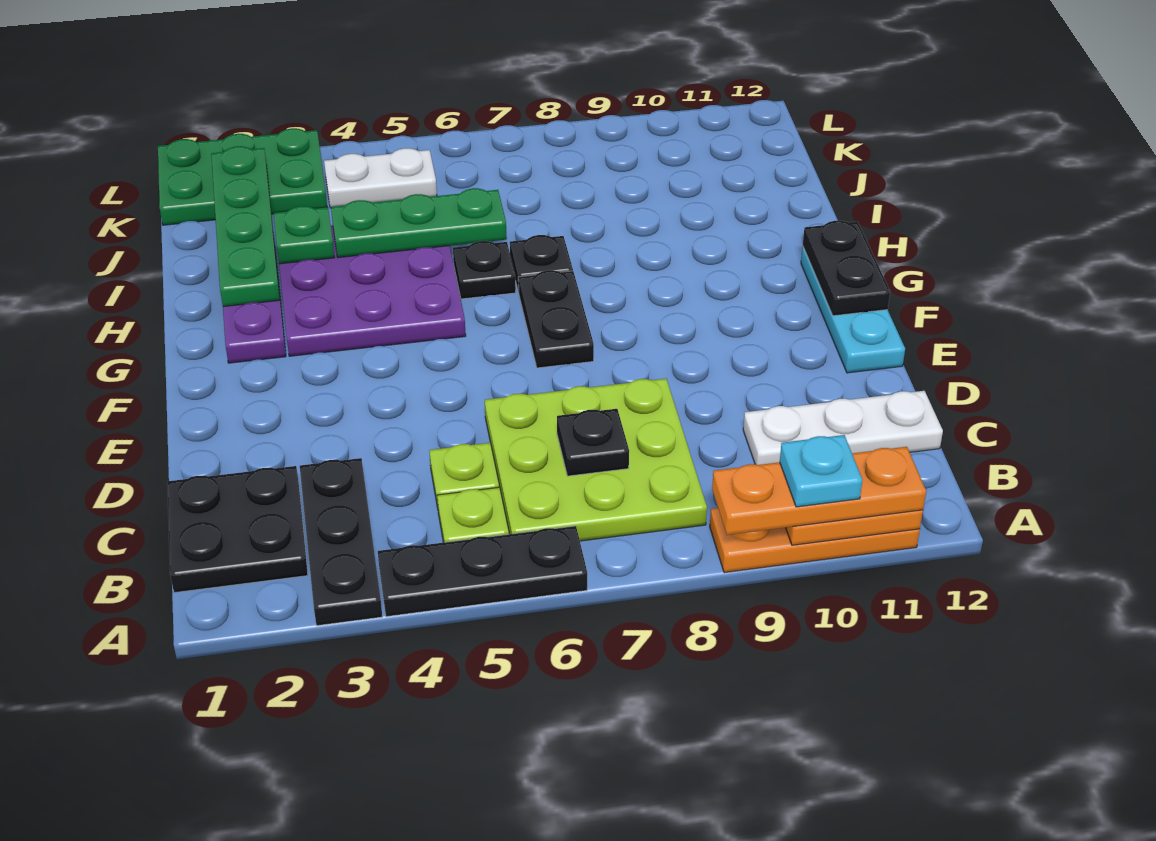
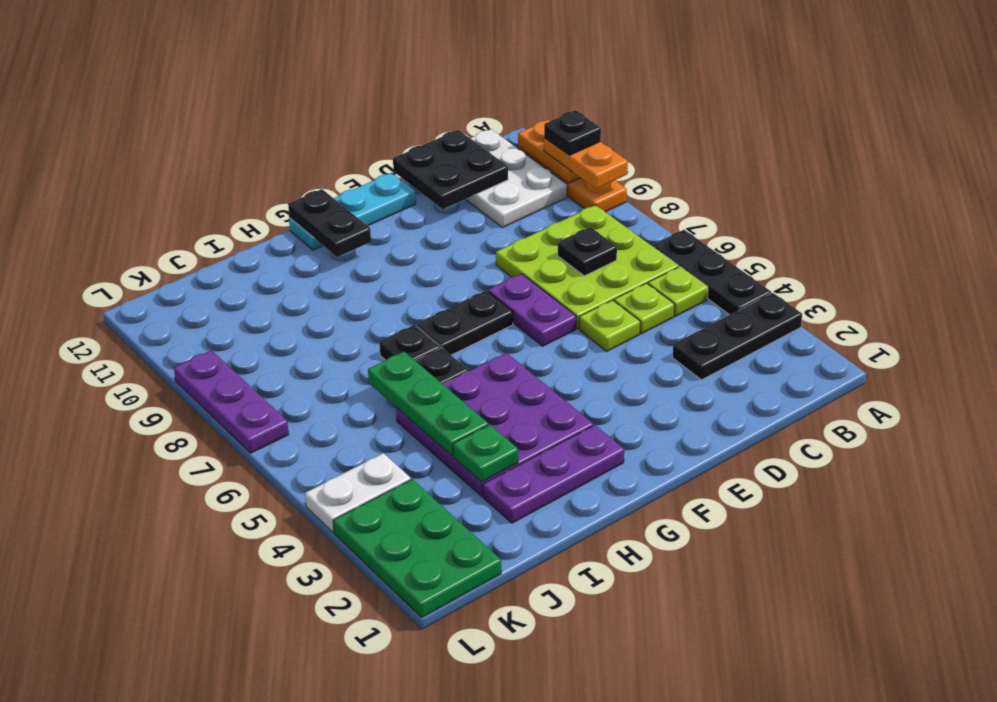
orange 1x3 plate [712,447,926,535] -> orange 1x2 plate [544,138,628,189]
cyan 1x1 plate [780,435,862,507] -> black 1x1 plate [544,110,601,155]
black 2x2 plate [167,466,308,593] -> black 2x2 plate moved to [393,130,508,209]
white 1x3 plate [743,391,943,465] -> white 2x3 plate [465,129,567,228]
none -> lime 1x1 plate [579,300,640,351]
none -> purple 1x2 plate [488,274,576,346]
black 1x2 plate [803,221,890,316] -> black 1x2 plate turned to [288,189,371,257]
green 1x4 plate [211,146,280,307] -> none
white 1x2 plate [324,148,437,208] -> white 1x2 plate turned to [305,453,411,532]
none -> purple 1x3 plate [174,350,289,453]

